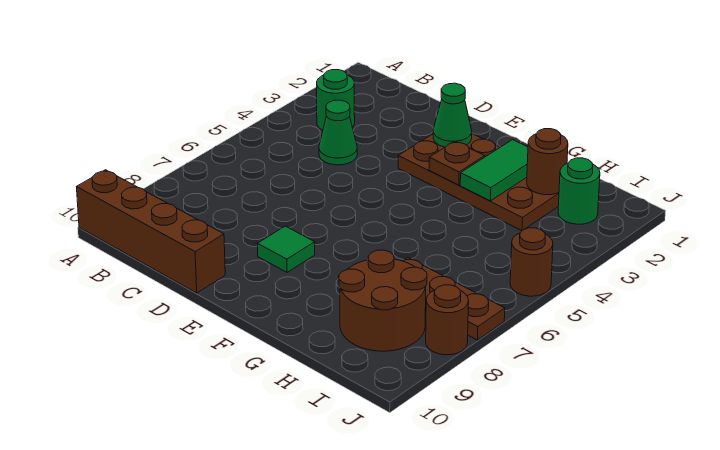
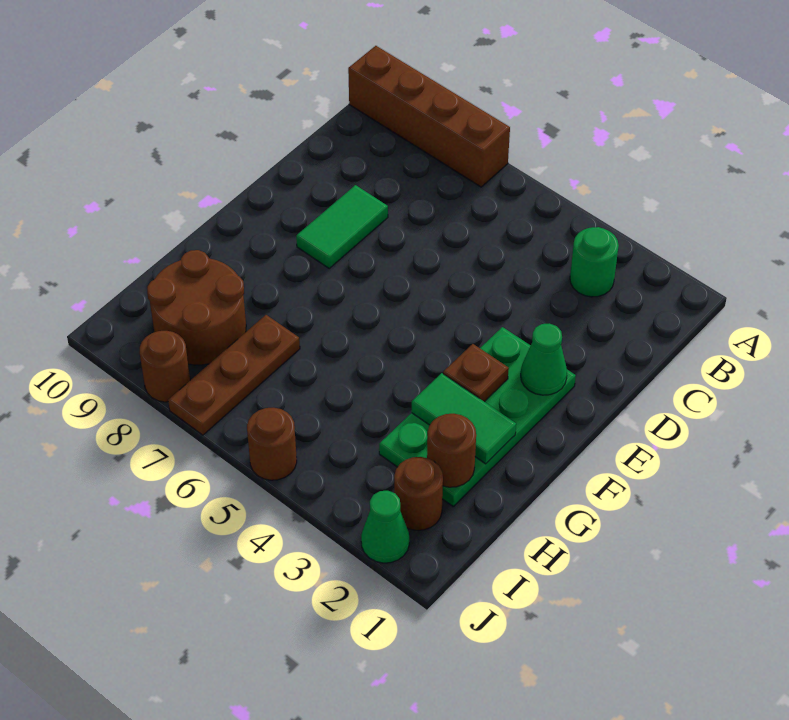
brown 1x4 brick [77,170,225,293] -> brown 1x4 brick turned to [348,46,510,187]
green 1x1 cone [319,100,357,165] -> green 1x1 cone moved to [361,491,409,563]
brown 2x4 plate [398,134,559,231] -> green 2x4 plate [379,327,576,506]
green 1x1 tile [258,226,315,272] -> green 1x2 tile [296,185,388,268]
green 1x1 round brick [558,158,600,224] -> brown 1x1 round brick [394,457,443,530]

